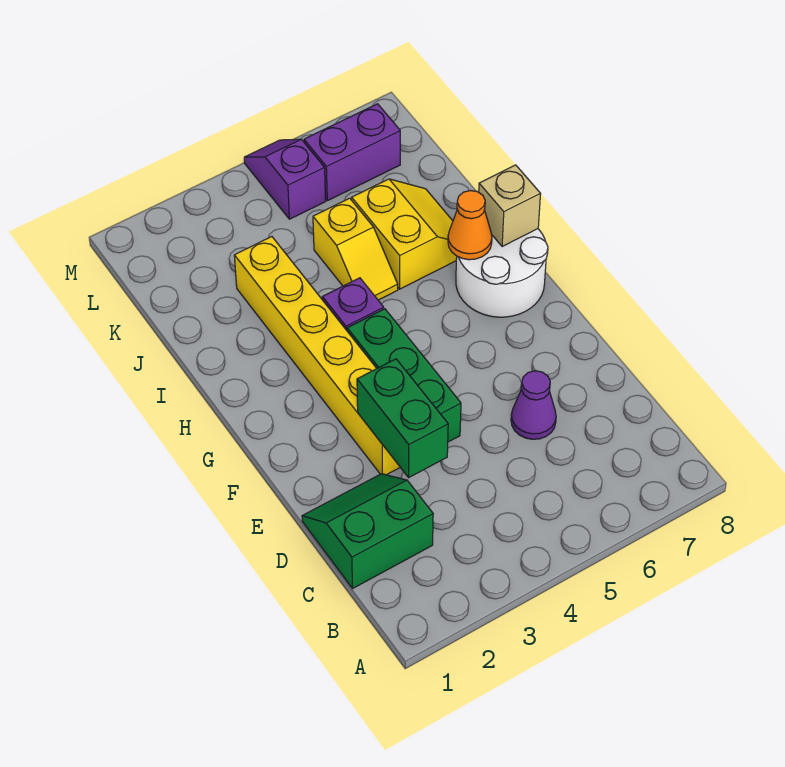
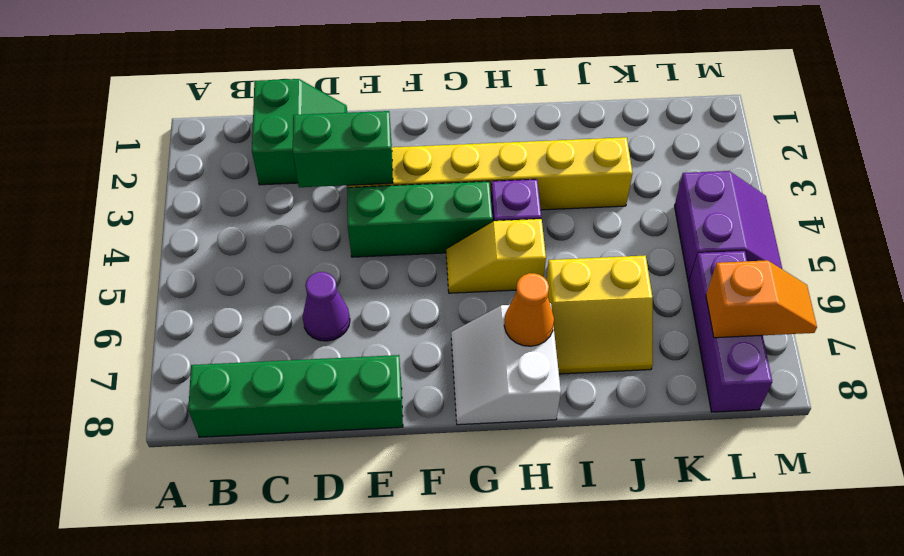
none -> green 1x4 brick [188,355,403,437]
white 2x2 round brick [456,229,548,317] -> white 2x2 slope [451,303,561,425]
tan 1x1 brick [479,165,541,247] -> none
yellow 1x2 slope [313,198,398,300] -> yellow 1x2 slope moved to [446,219,546,293]
purple 1x2 slope [244,139,326,219] -> purple 2x2 slope [675,171,782,282]
purple 1x2 brick [304,104,400,201] -> purple 1x3 brick [689,251,772,412]
none -> orange 1x2 slope [706,260,817,338]

